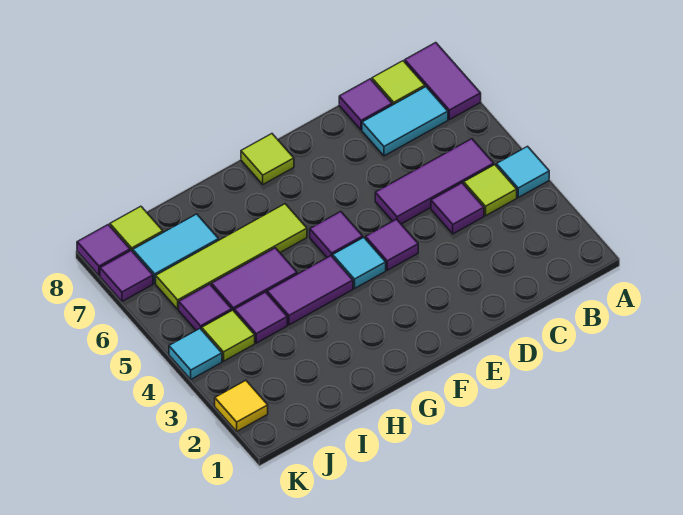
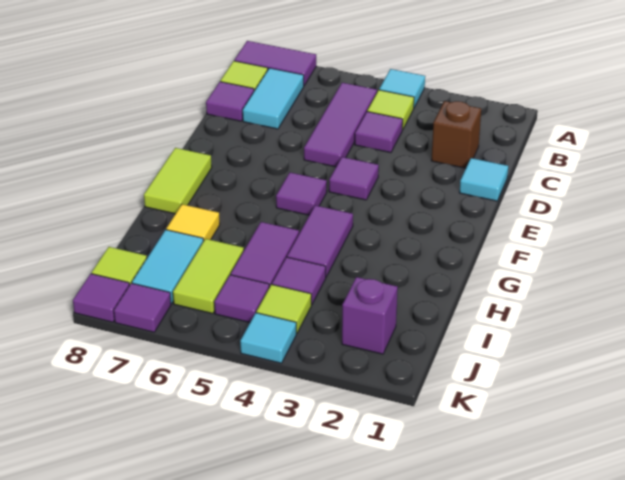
none -> brown 1x1 brick [431,101,481,168]
cyan 1x1 tile [333,237,386,288] -> cyan 1x1 tile moved to [459,158,508,201]
lime 1x1 tile [241,134,294,184] -> lime 1x2 tile [144,148,212,214]
lime 1x4 tile [156,204,307,309] -> lime 1x2 tile [173,239,244,314]
none -> purple 1x1 brick [342,277,398,354]
yellow 1x1 tile [215,380,268,431] -> yellow 1x1 tile moved to [166,204,220,241]

